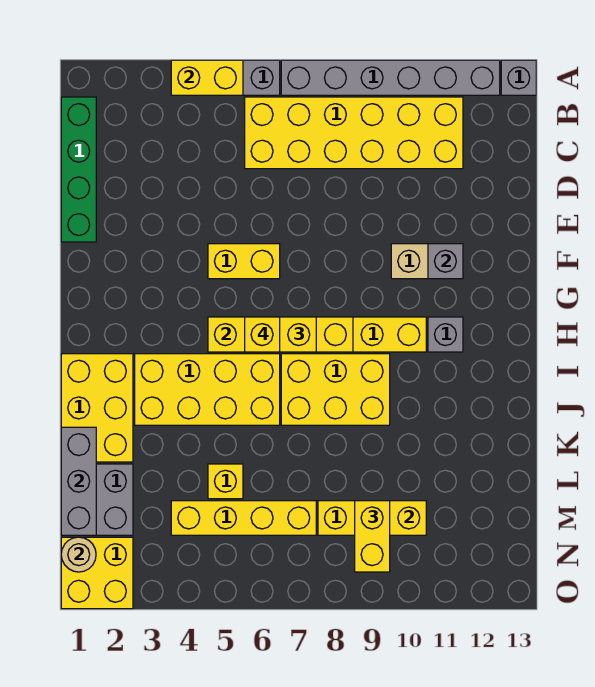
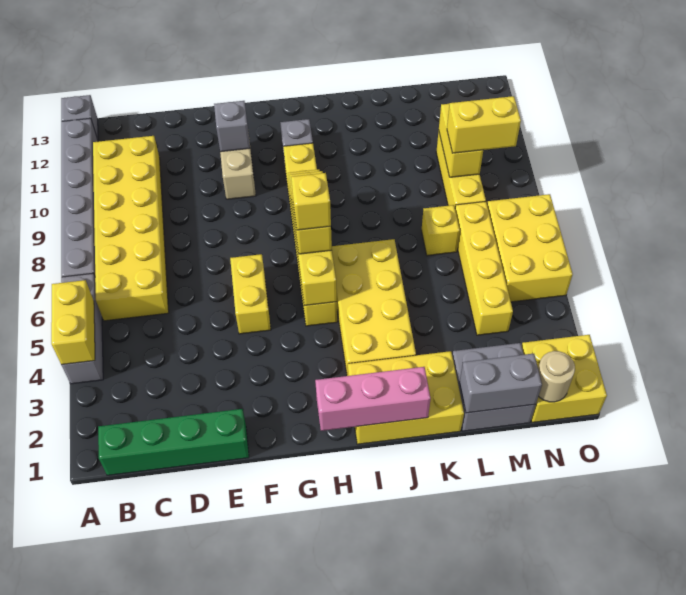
none -> pink 1x3 brick [315,367,431,431]
yellow 2x3 brick [281,354,390,425] -> yellow 2x3 brick moved to [487,194,573,302]
grey 1x3 brick [61,427,96,535] -> grey 1x2 brick [460,353,542,413]
yellow 1x1 brick [208,464,243,499] -> yellow 1x1 brick moved to [422,205,460,256]

